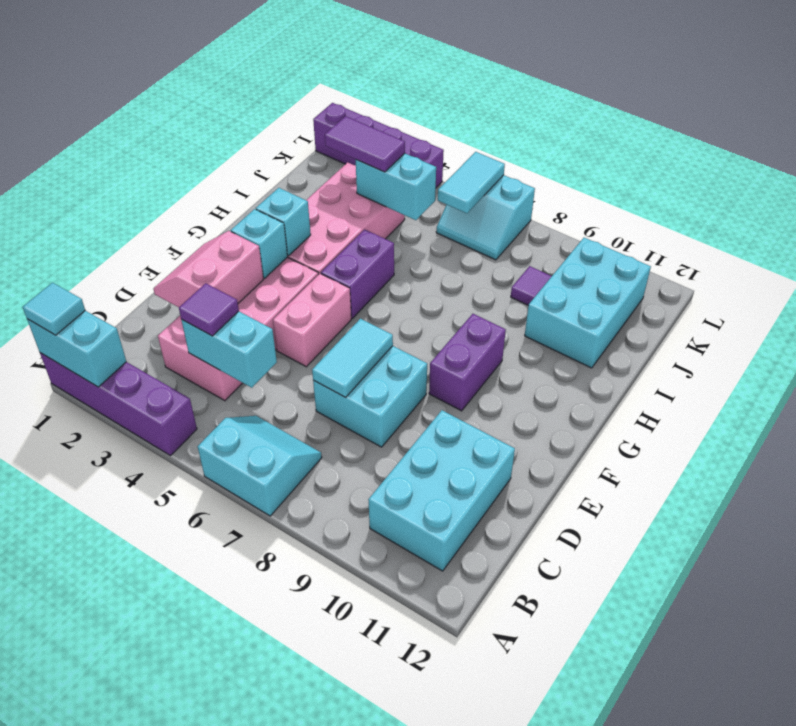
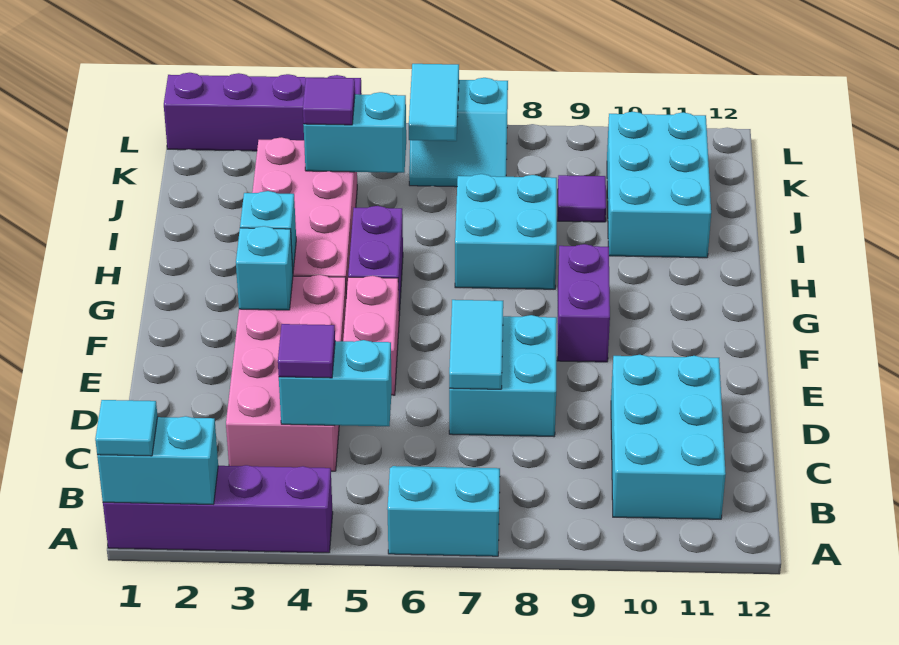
pink 2x2 slope [153,231,264,307] -> none
none -> cyan 2x2 brick [455,174,557,289]
purple 1x2 tile [325,116,405,172] -> purple 1x1 tile [303,78,355,125]

